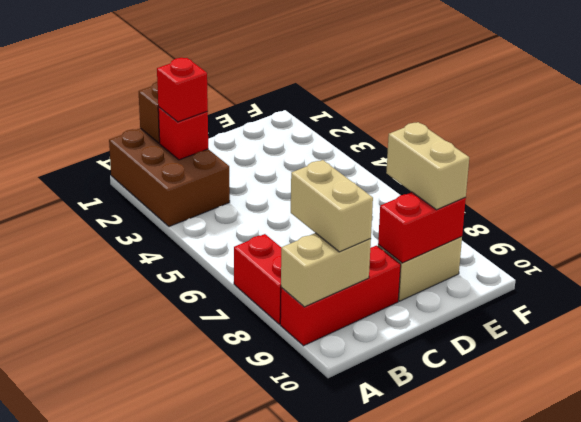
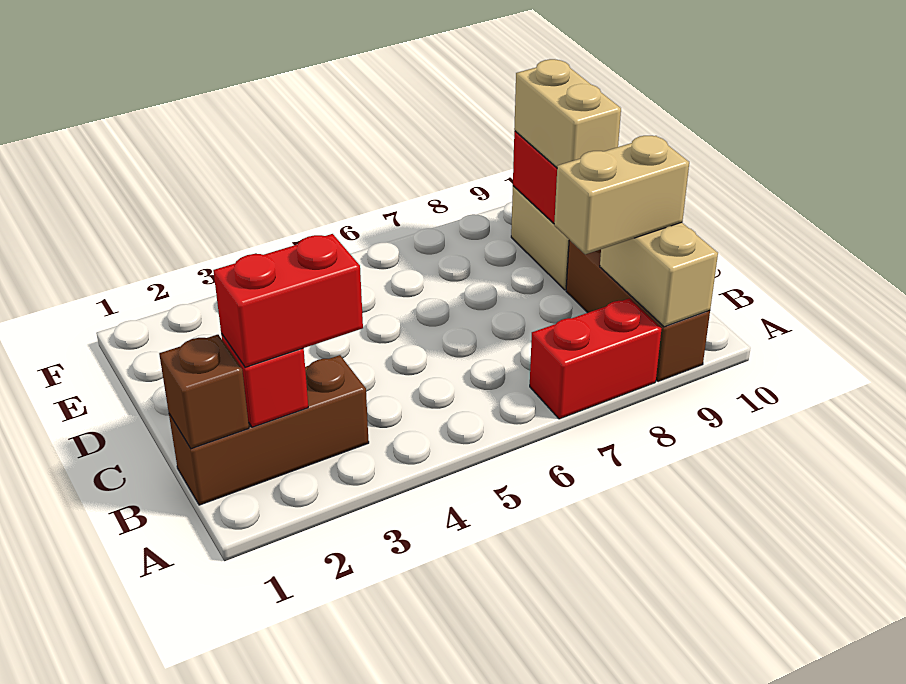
brown 2x3 brick [109,128,230,227] -> brown 1x3 brick [169,355,369,505]
red 1x3 brick [280,246,401,346] -> brown 1x3 brick [566,240,710,382]
red 1x1 brick [157,58,208,122] -> red 1x2 brick [213,234,363,367]
tan 1x2 brick [386,122,469,210] -> tan 1x2 brick turned to [514,59,621,168]

